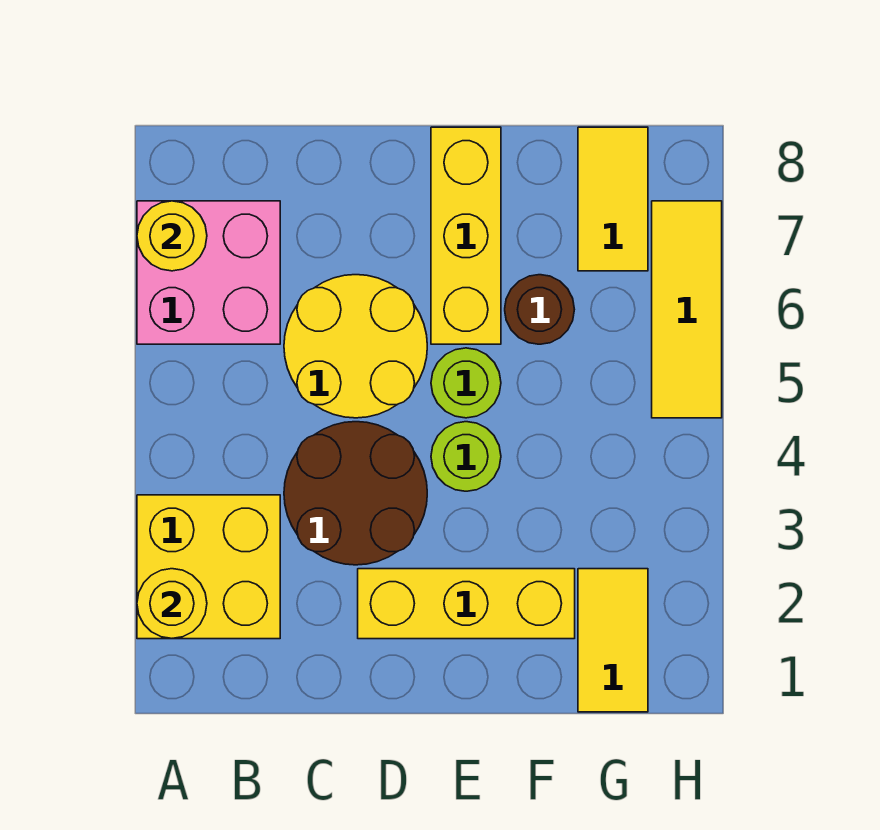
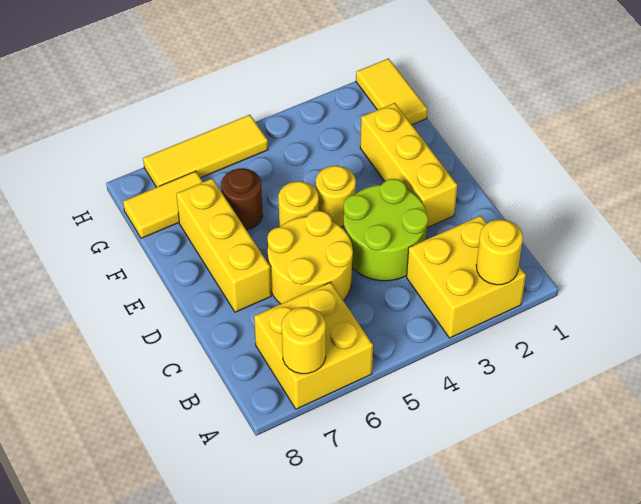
pink 2x2 brick [137,201,280,344] -> yellow 2x2 brick [254,282,373,409]
brown 2x2 round brick [284,422,427,565] -> lime 2x2 round brick [344,179,428,281]
lime 1x1 round brick [431,422,501,491] -> yellow 1x1 round brick [315,166,356,227]
lime 1x1 round brick [431,348,501,418] -> yellow 1x1 round brick [278,181,319,227]
yellow 1x3 brick [431,127,501,344] -> yellow 1x3 brick turned to [176,178,271,312]
yellow 1x2 tile [578,569,648,712] -> yellow 1x2 tile turned to [356,58,427,125]

